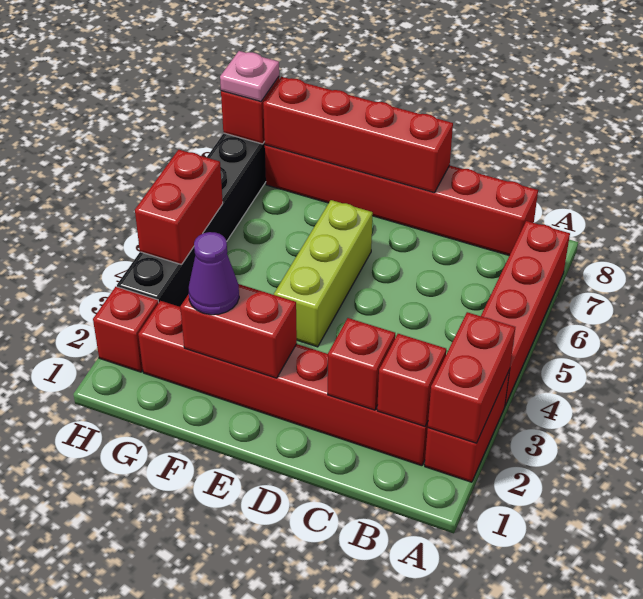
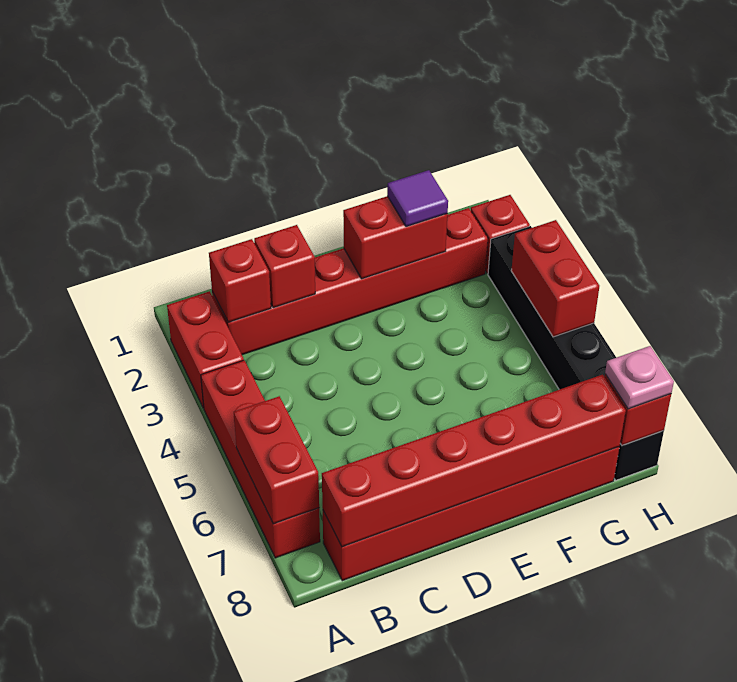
red 1x2 brick [428,312,515,443] -> red 1x2 brick moved to [234,396,319,524]
red 1x4 brick [263,77,453,193] -> red 1x6 brick [322,375,626,547]
lime 1x3 brick [274,200,373,347] -> none
purple 1x1 cone [188,232,239,315] -> purple 1x1 tile [387,170,448,227]

